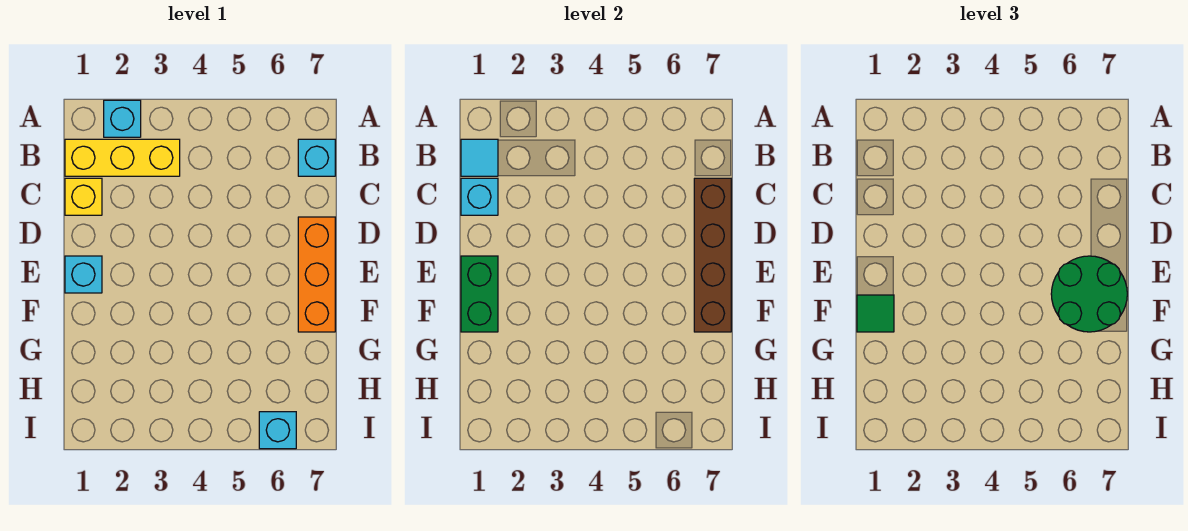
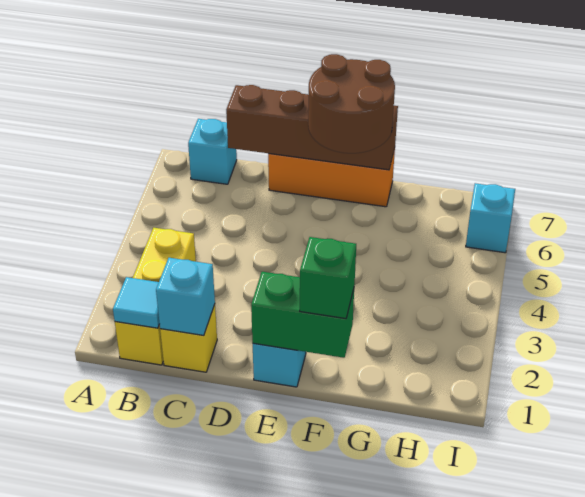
cyan 1x1 brick [104,100,141,137] -> none
green 2x2 round brick [1051,256,1127,332] -> brown 2x2 round brick [308,54,395,153]
green 1x1 tile [857,295,894,332] -> green 1x1 brick [300,237,356,319]

